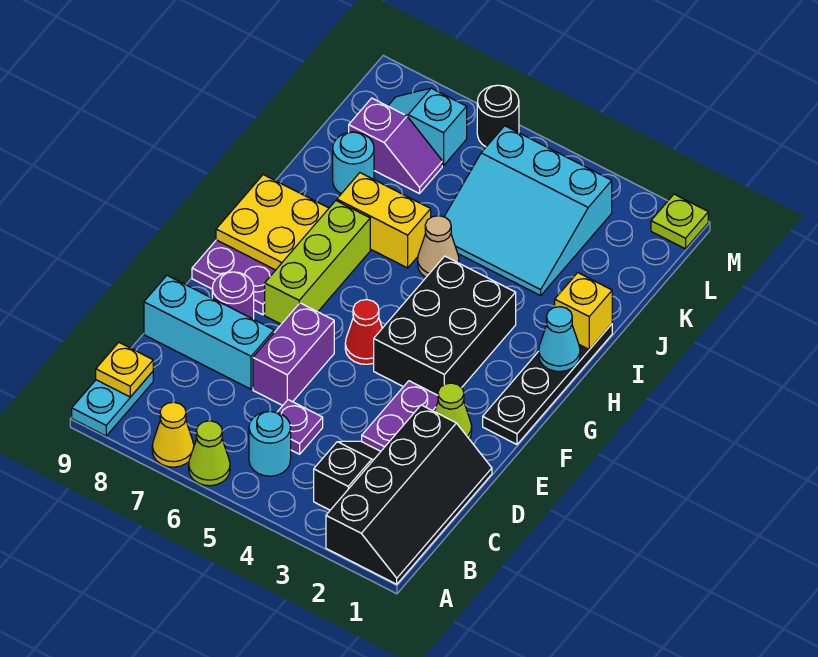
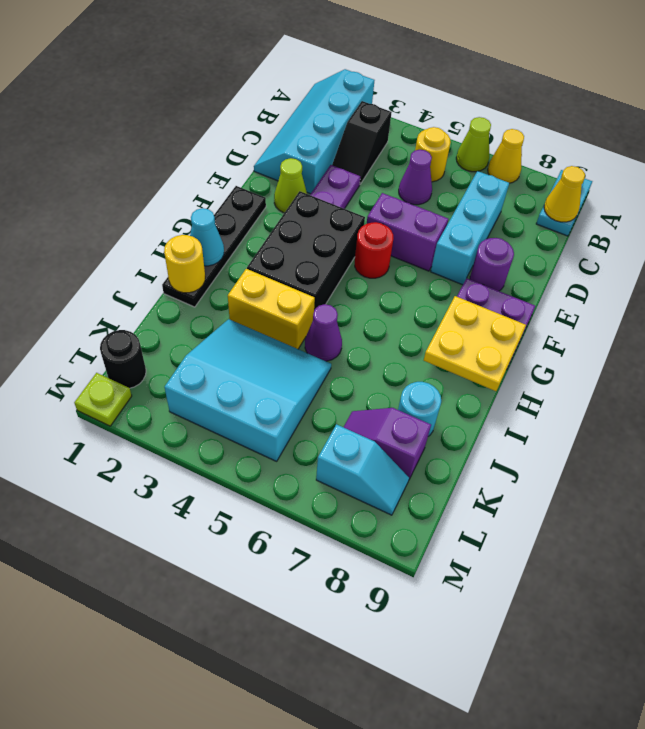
black 2x4 slope [326,405,492,584] -> cyan 2x4 slope [254,69,375,194]
cyan 1x1 round brick [249,411,291,476] -> yellow 1x1 round brick [415,127,451,182]
yellow 1x1 plate [96,342,153,397] -> yellow 1x1 cone [544,166,585,222]
purple 1x1 plate [277,400,323,454] -> purple 1x1 cone [399,150,432,205]
purple 1x2 brick [253,303,334,405] -> purple 1x2 brick turned to [367,193,448,271]
cyan 1x3 brick [144,275,274,389] -> cyan 1x3 brick turned to [431,171,509,285]
red 1x1 cone [345,300,382,364] -> red 1x1 round brick [355,222,394,278]
lime 1x3 brick [265,201,370,324] -> none
yellow 1x1 brick [555,273,612,349] -> yellow 1x1 round brick [164,235,205,293]
tan 1x1 cone [418,216,459,277] -> purple 1x1 cone [305,304,342,361]
yellow 1x2 brick [337,173,431,268] -> yellow 1x2 brick moved to [228,269,315,349]
black 1x1 round brick [477,85,519,147] -> black 1x1 round brick moved to [100,330,146,388]

